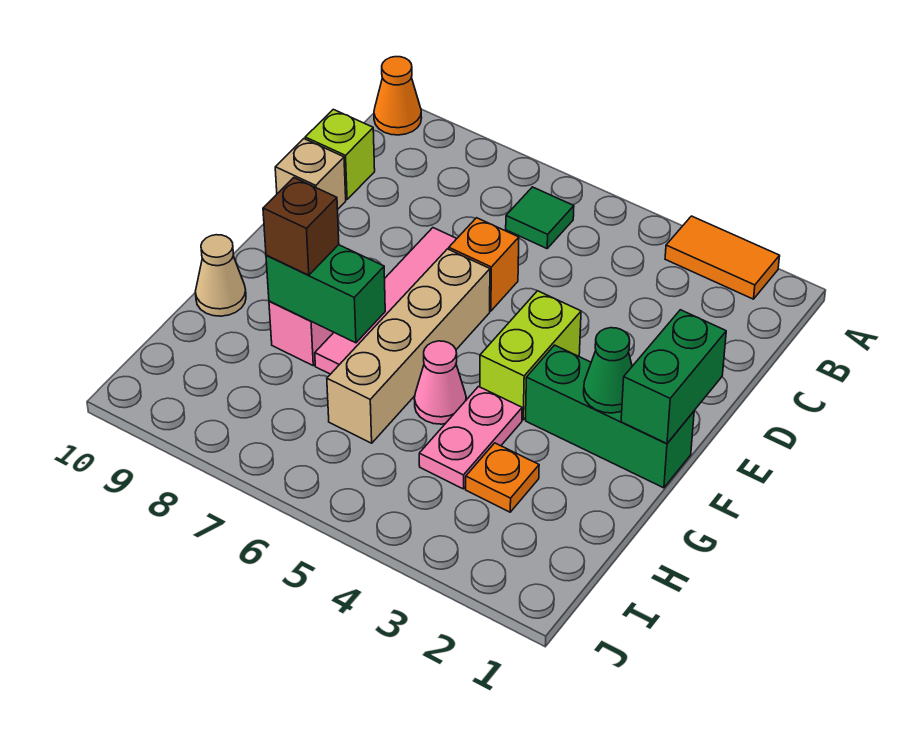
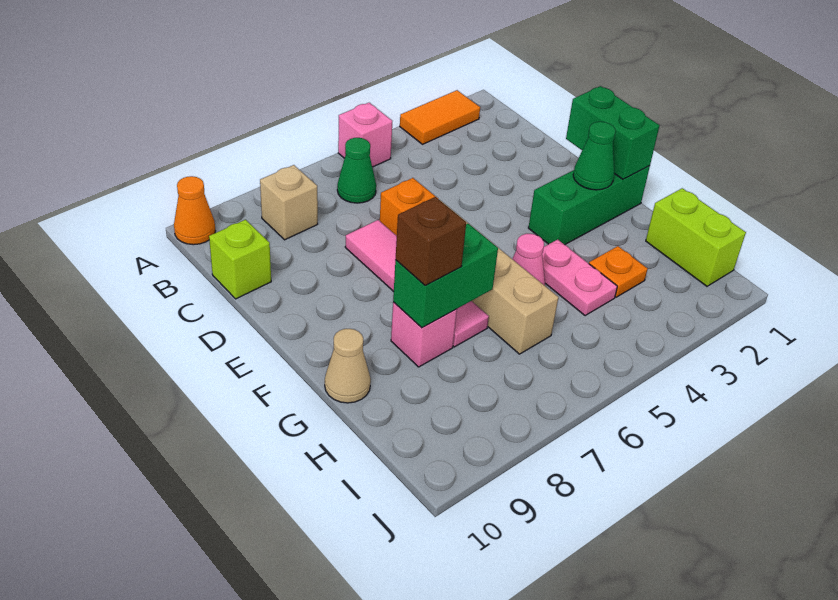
none -> pink 1x1 brick [338,103,392,167]
green 1x1 tile [506,187,574,248] -> green 1x1 cone [337,138,376,203]
tan 1x1 brick [275,139,346,210] -> tan 1x1 brick moved to [260,165,318,240]
lime 1x2 brick [480,291,581,420] -> lime 1x2 brick moved to [646,188,746,286]

